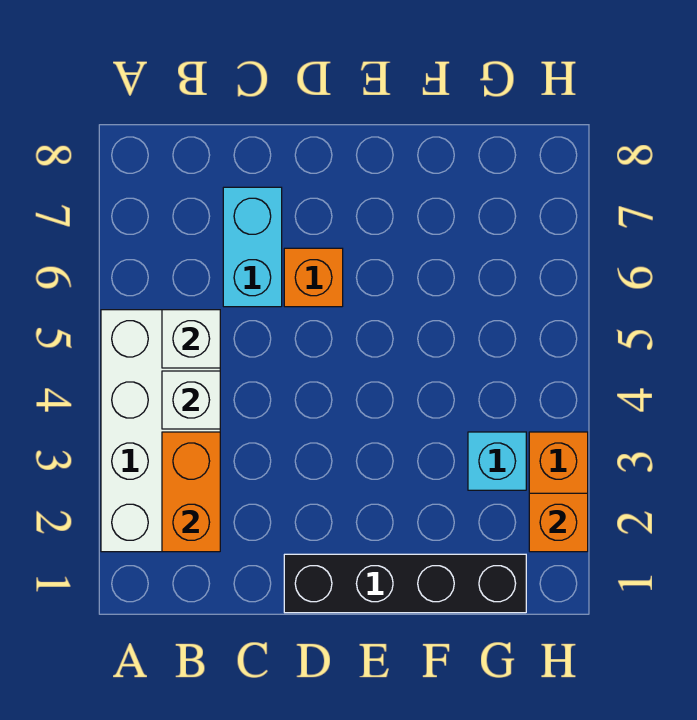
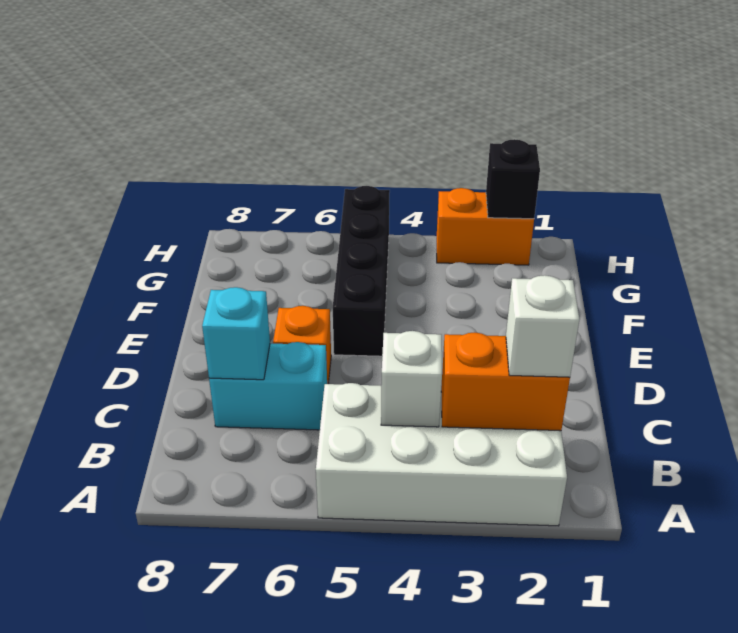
white 1x1 brick [162,310,220,368] -> white 1x1 brick moved to [506,275,579,377]
black 1x4 brick [284,554,526,613] -> black 1x4 brick moved to [333,186,390,356]
cyan 1x1 brick [468,432,526,490] -> cyan 1x1 brick moved to [202,287,270,380]
orange 1x1 brick [529,493,588,552] -> black 1x1 brick [486,139,540,219]

